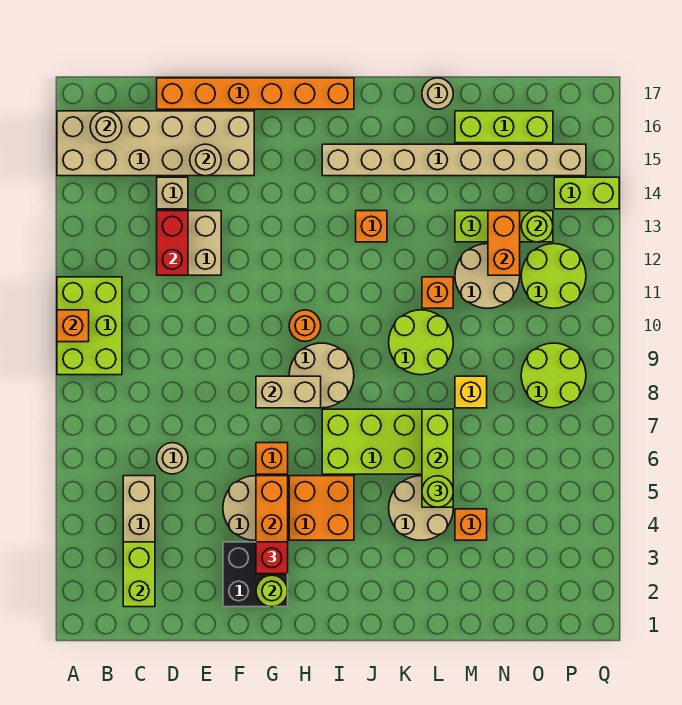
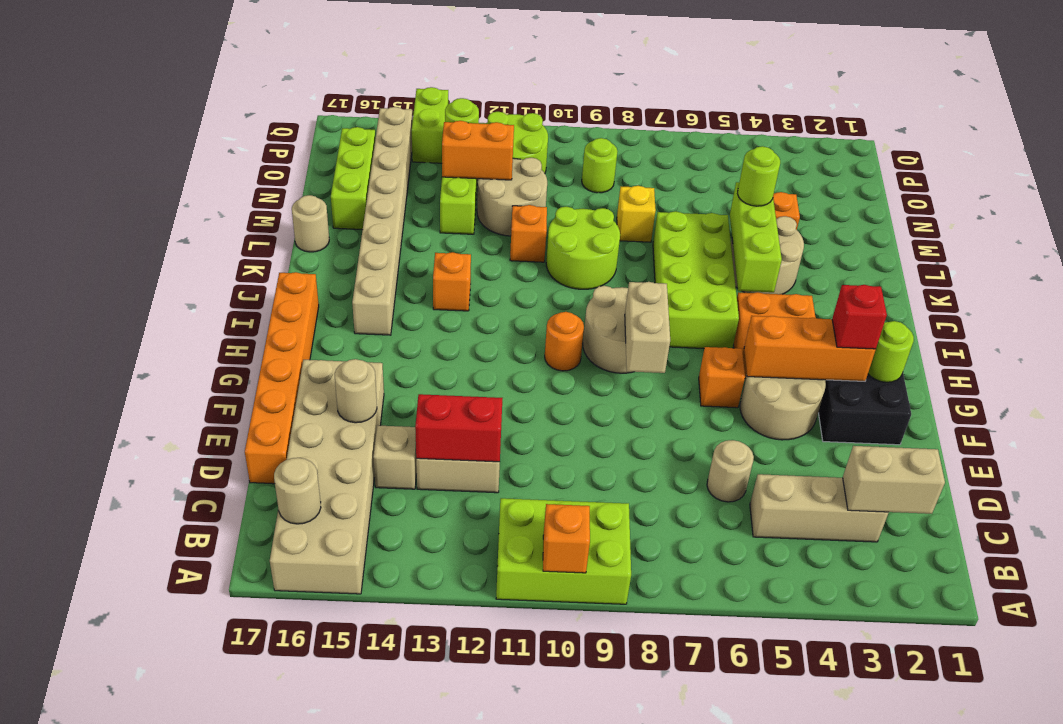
lime 1x2 brick [123,542,155,607] -> tan 1x2 brick [843,446,945,514]
lime 1x3 brick [422,409,453,507] -> lime 1x3 brick turned to [730,182,782,292]
lime 2x2 round brick [521,343,586,408] -> lime 1x1 round brick [582,138,618,193]

